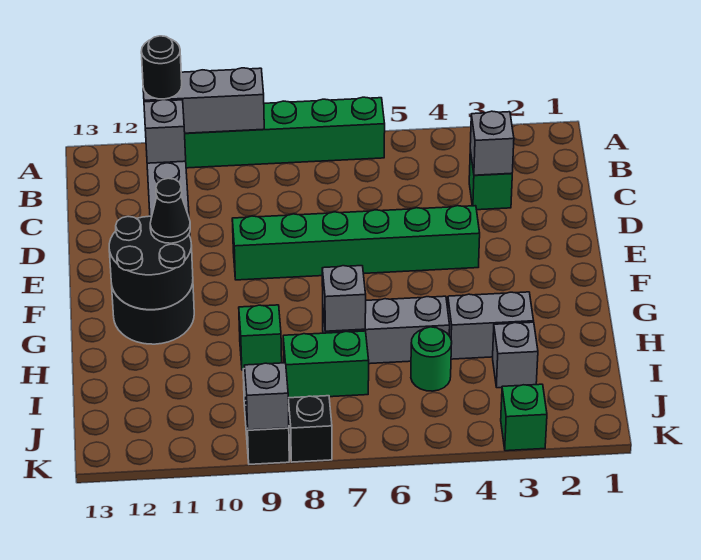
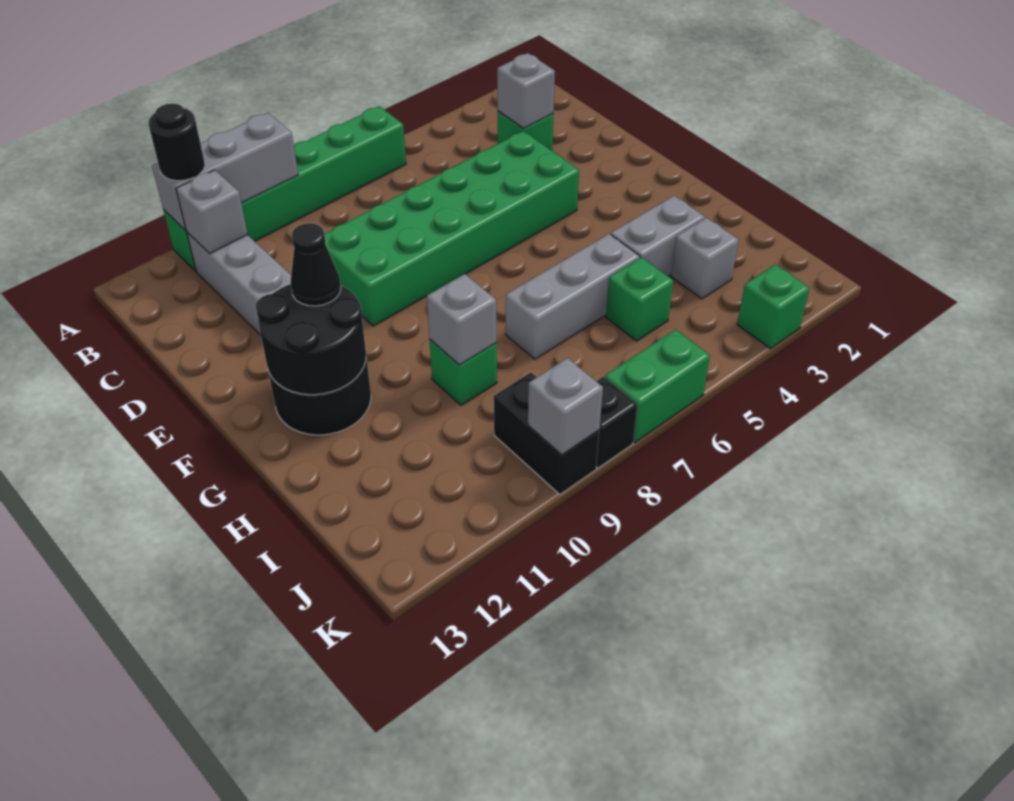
green 1x6 brick [232,206,480,280] -> green 2x6 brick [324,131,579,326]
grey 1x1 brick [322,266,366,331] -> grey 1x1 brick moved to [427,274,497,365]
green 1x1 round brick [411,327,452,391] -> green 1x1 brick [606,257,673,341]
green 1x2 brick [283,331,369,398] -> green 1x2 brick moved to [605,329,710,443]

